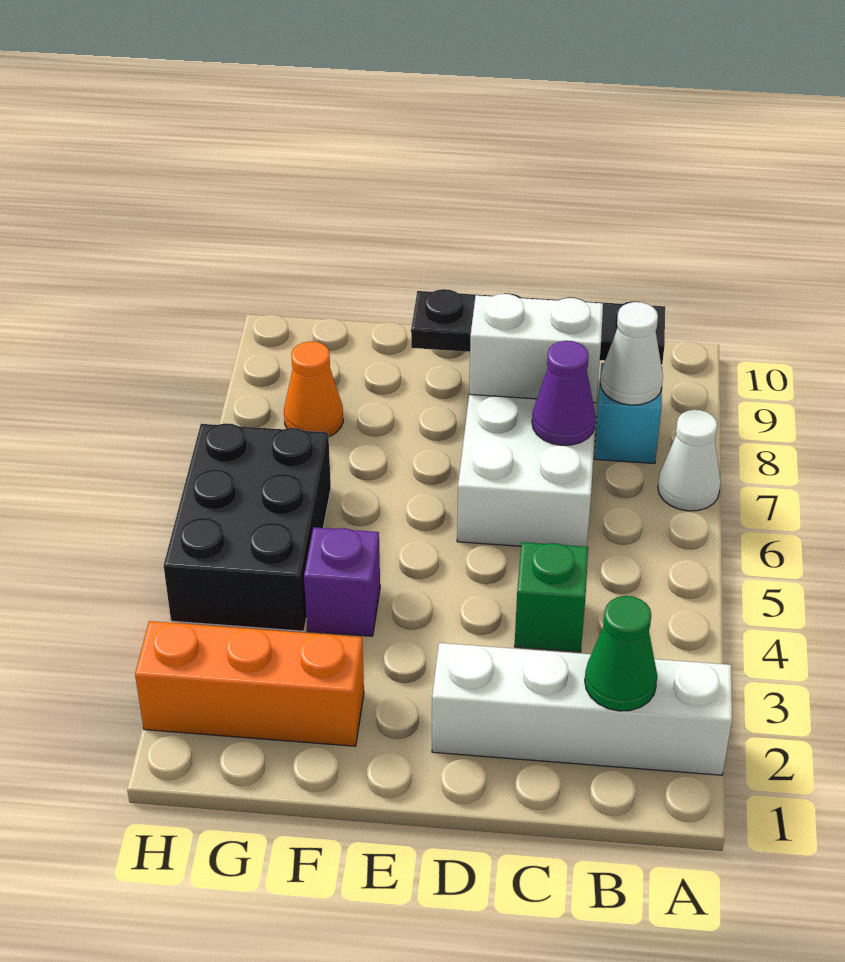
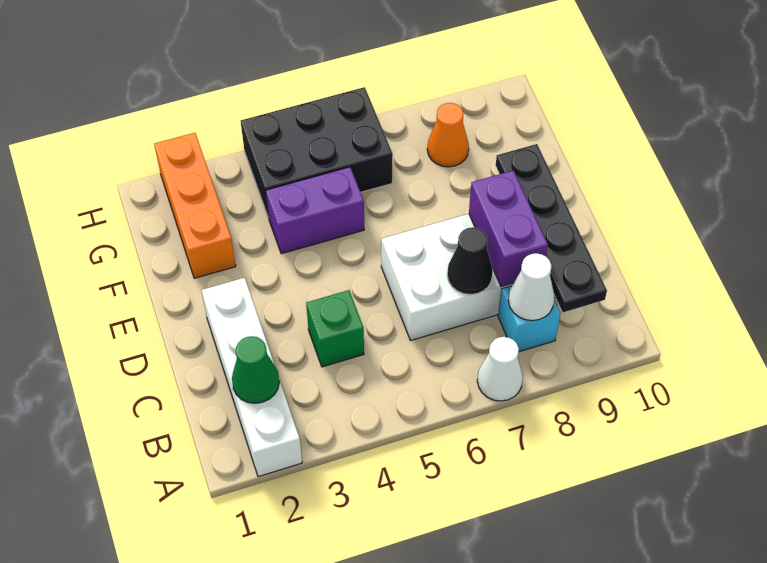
purple 1x1 cone [532,341,596,445] -> black 1x1 cone [447,227,493,295]
white 1x2 brick [469,294,603,403] -> purple 1x2 brick [469,170,548,287]
purple 1x1 brick [304,527,380,636] -> purple 1x2 brick [266,167,364,254]

